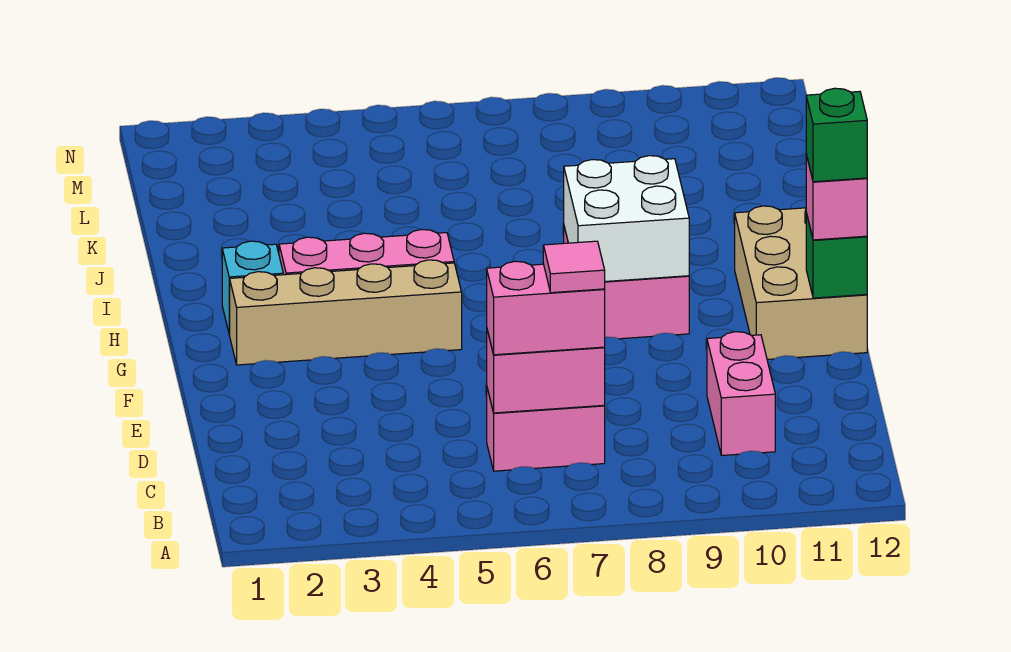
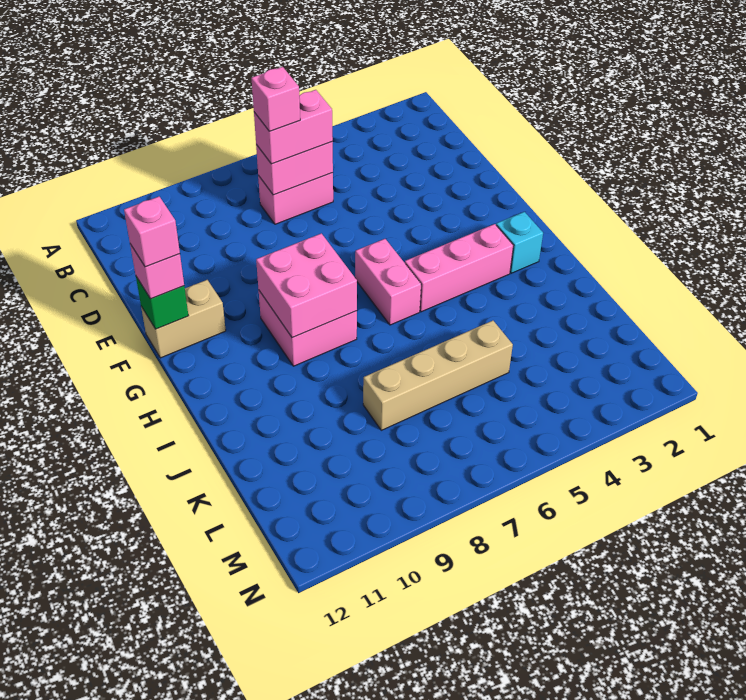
pink 1x1 tile [543,241,605,293] -> pink 1x1 brick [252,67,300,132]
pink 1x2 brick [707,332,775,456] -> pink 1x2 brick moved to [355,239,421,325]
tan 2x3 brick [735,206,867,359] -> tan 1x2 brick [141,280,226,358]
green 1x1 brick [806,88,867,182] -> pink 1x1 brick [124,197,180,267]
tan 1x4 brick [229,260,462,365] -> tan 1x4 brick moved to [363,321,513,430]
white 2x2 brick [564,156,689,281] -> pink 2x2 brick [256,233,357,338]

